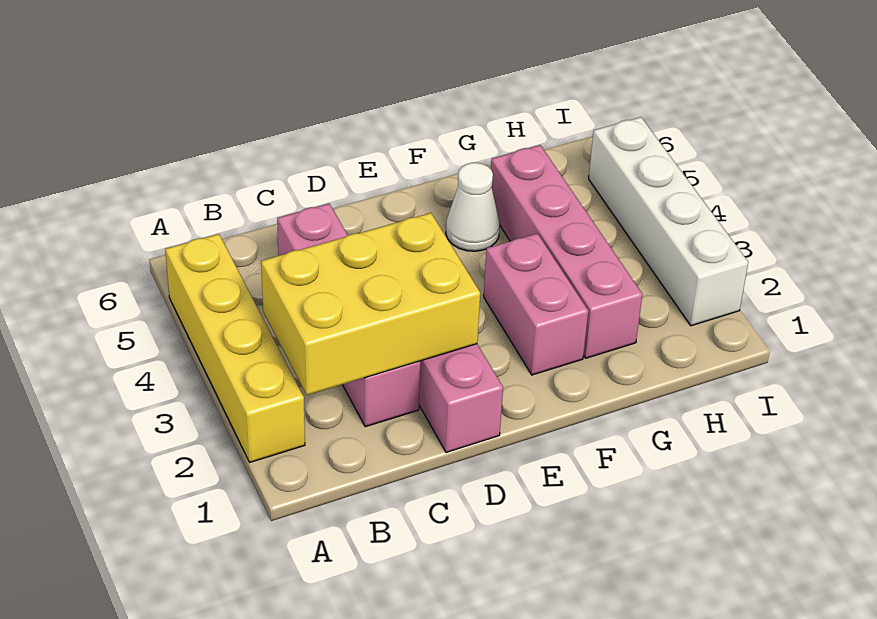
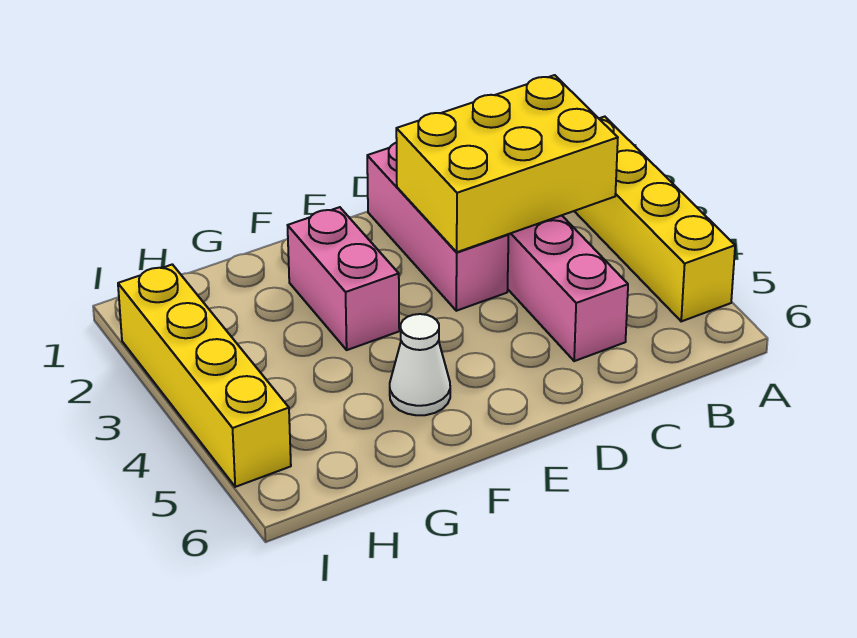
pink 1x4 brick [491,145,643,358] -> none
white 1x4 brick [589,117,748,326] -> yellow 1x4 brick [118,264,291,487]

